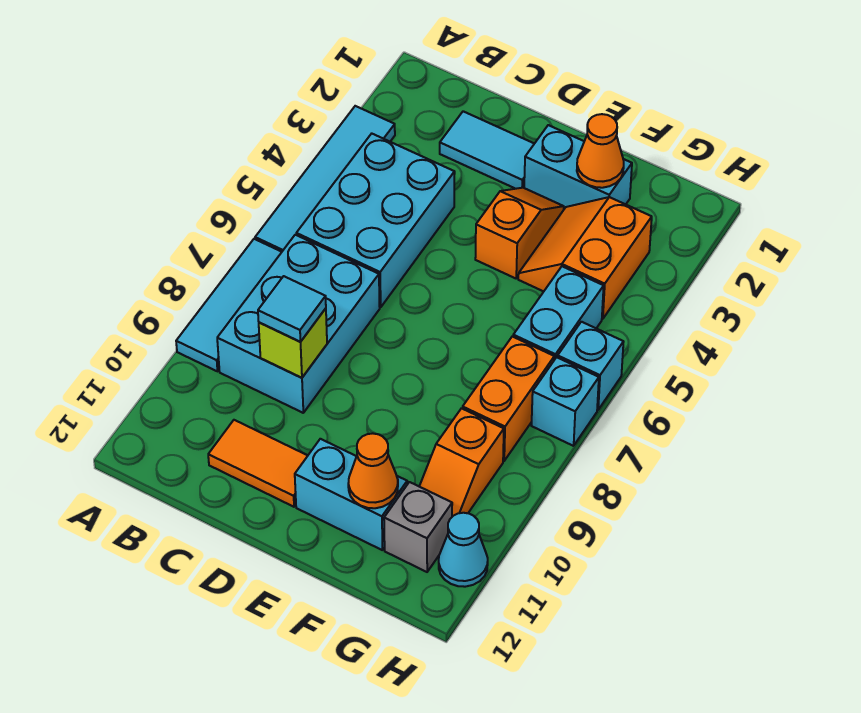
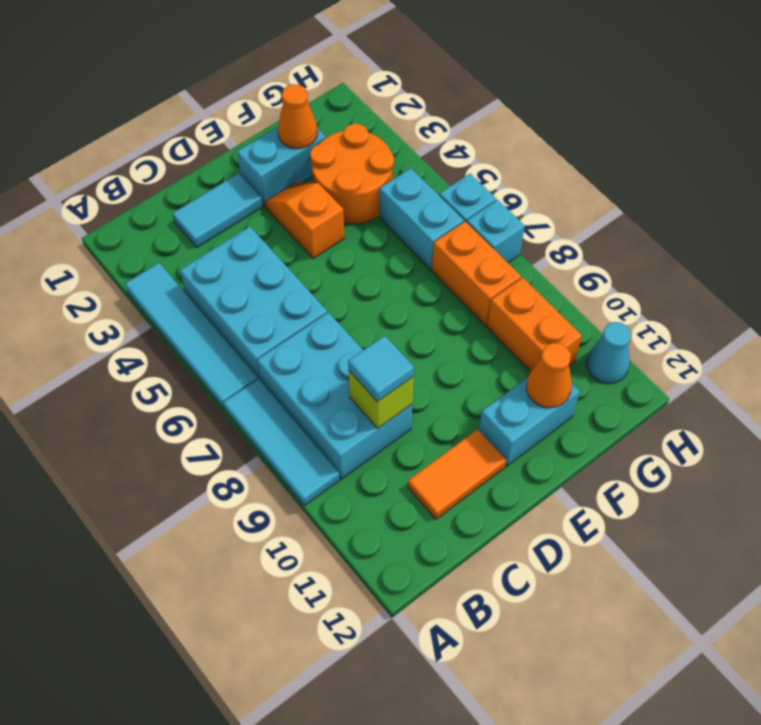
orange 2x2 slope [518,197,652,319] -> orange 2x2 round brick [310,124,394,224]
orange 1x2 slope [419,408,504,517] -> orange 1x2 brick [487,278,582,371]
grey 1x1 brick [384,482,452,572] -> none

